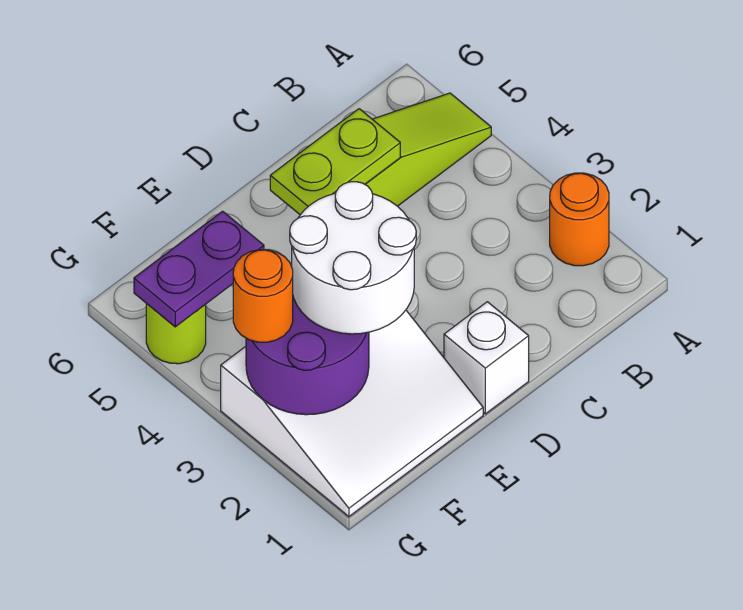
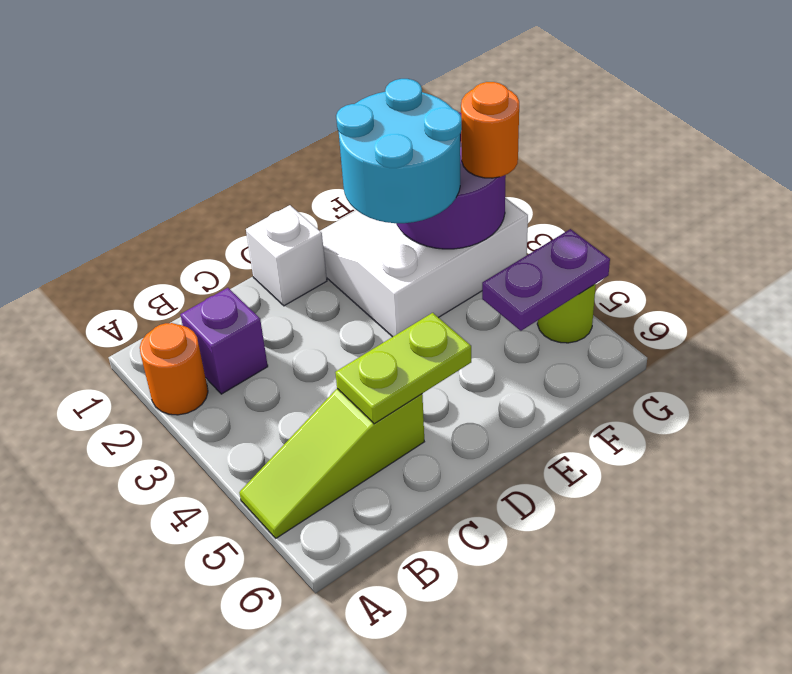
none -> purple 1x1 brick [180,288,268,394]
white 2x2 round brick [290,182,416,334] -> cyan 2x2 round brick [336,79,462,223]

